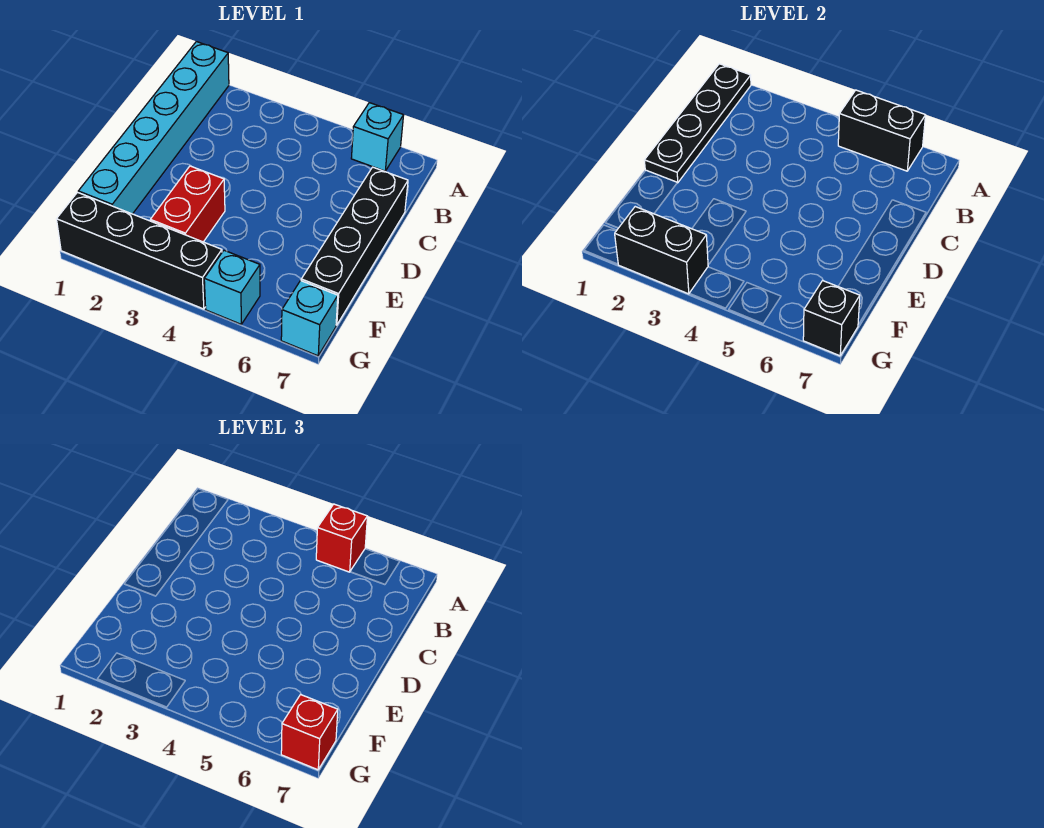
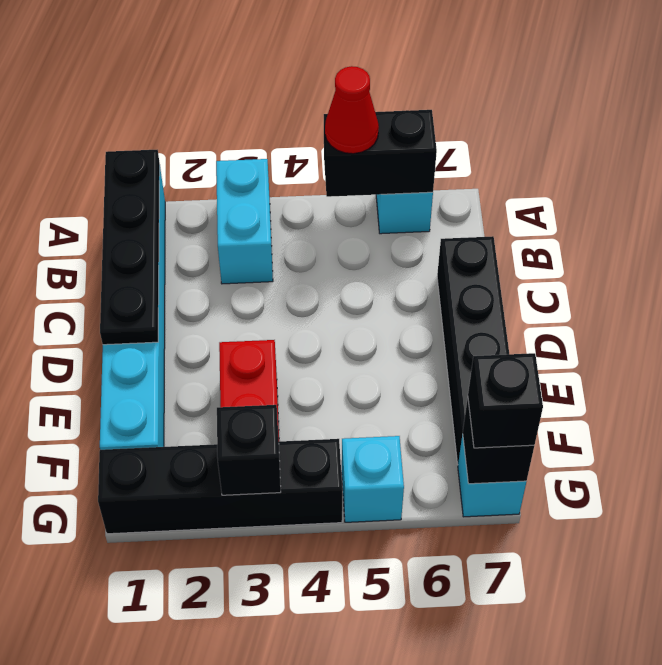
none -> cyan 1x2 brick [216,159,273,284]
red 1x1 brick [316,504,367,572] -> red 1x1 cone [325,66,379,154]
black 1x2 brick [615,207,708,294] -> black 1x1 brick [217,405,281,495]
red 1x1 brick [281,695,338,770] -> black 1x1 brick [468,353,543,448]

